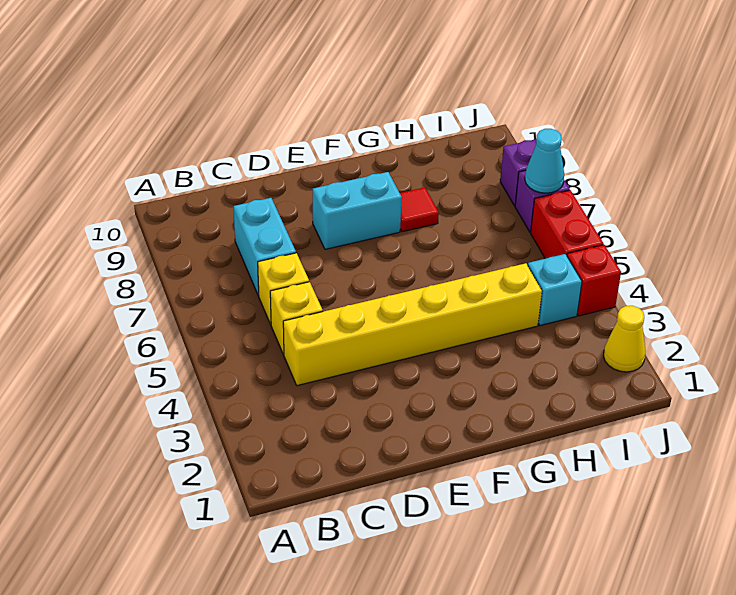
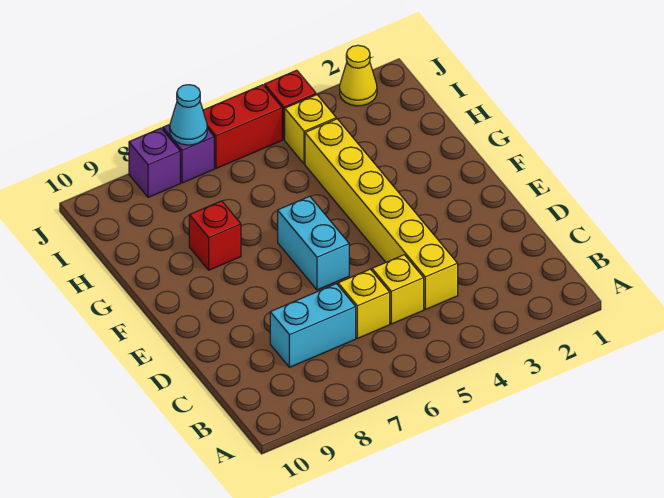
cyan 1x2 brick [313,172,402,249] -> cyan 1x2 brick moved to [278,196,349,290]
red 1x1 tile [400,187,439,232] -> red 1x1 brick [189,201,241,270]
cyan 1x1 brick [528,254,582,325] -> yellow 1x1 brick [285,95,336,164]

